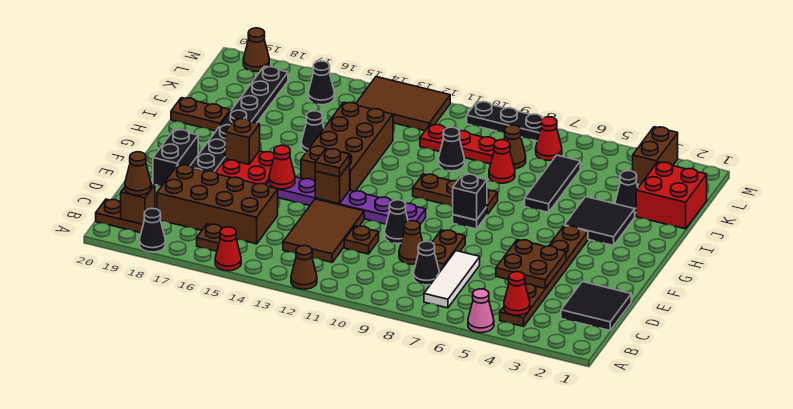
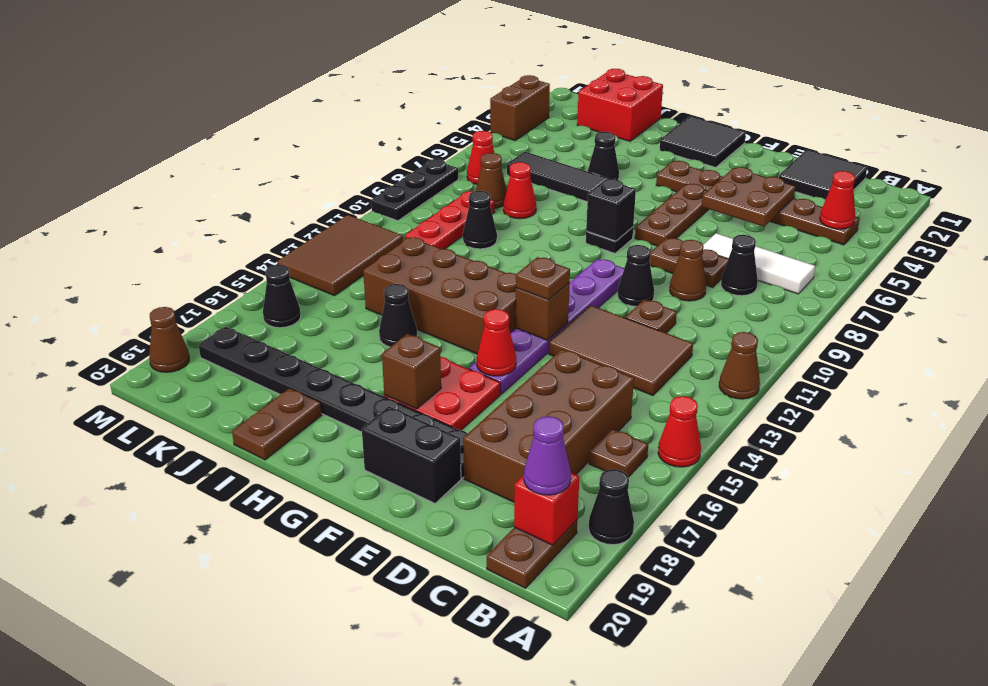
pink 1x1 cone [468,289,494,333] -> none
brown 1x1 brick [121,183,155,224] -> red 1x1 brick [514,472,579,545]
brown 1x1 cone [125,152,151,195] -> purple 1x1 cone [524,416,571,495]
black 2x2 tile [564,197,635,246] -> black 2x2 tile moved to [660,116,746,167]
brown 1x3 plate [413,174,498,214] -> brown 1x3 plate moved to [635,184,709,246]
black 1x1 cone [615,171,638,213] -> black 1x1 cone moved to [588,132,619,180]
brown 1x2 brick [633,127,678,183] -> brown 1x2 brick turned to [490,75,550,140]

